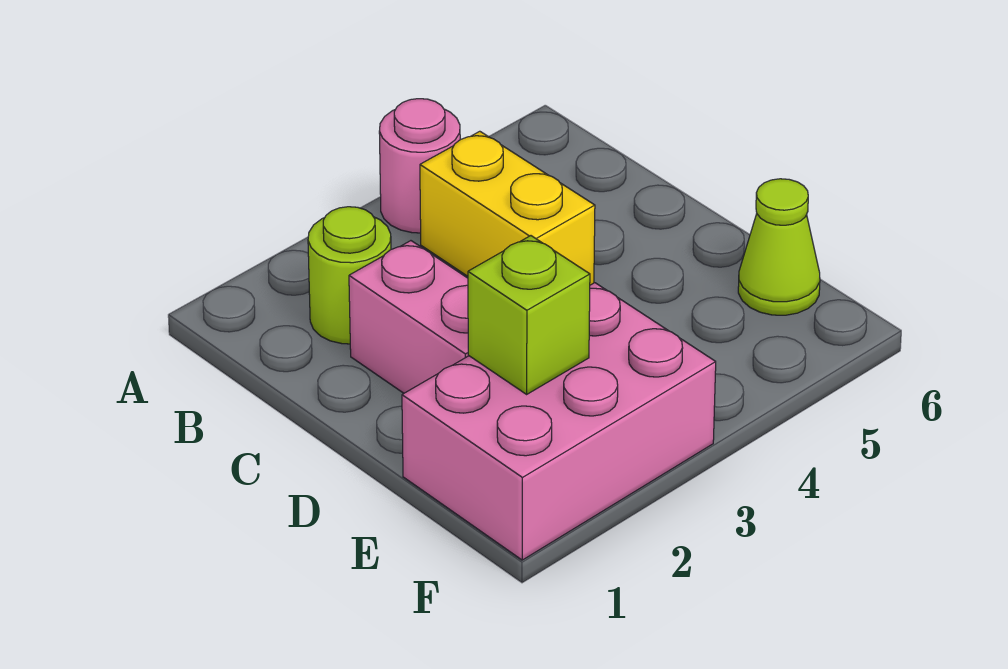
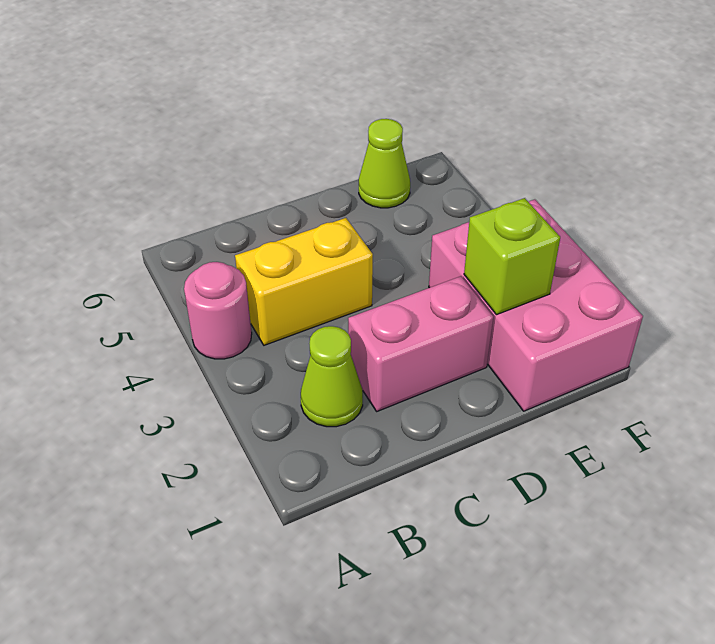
lime 1x1 round brick [308,207,391,344] -> lime 1x1 cone [301,326,363,427]

